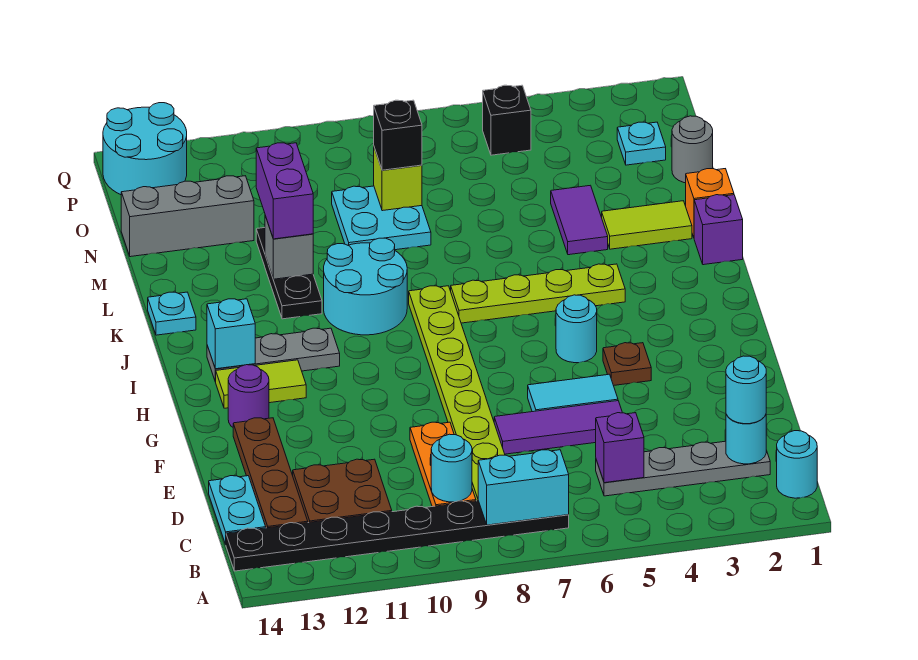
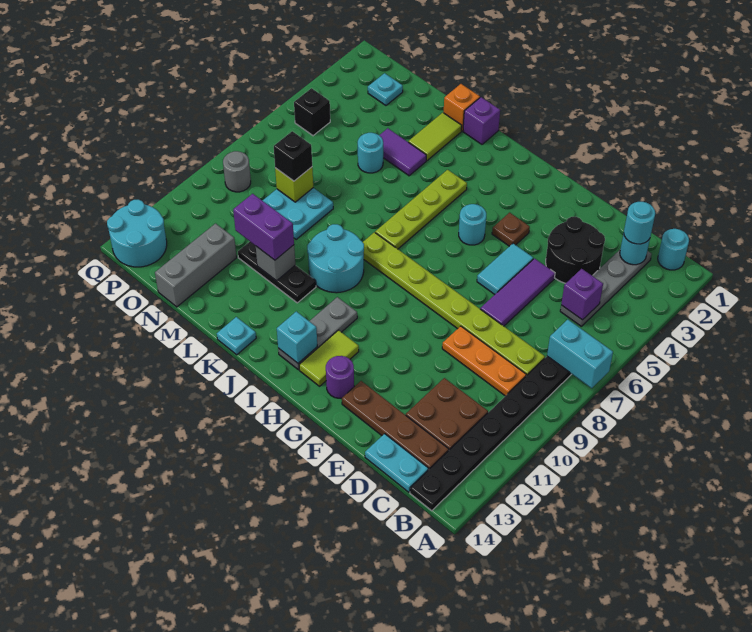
cyan 1x2 brick [478,450,569,525] -> cyan 1x2 brick turned to [547,320,613,388]
cyan 1x1 round brick [431,434,472,502] -> cyan 1x1 round brick moved to [358,133,383,173]
none -> black 2x2 round brick [546,217,605,283]
grey 1x1 round brick [672,116,713,183] -> grey 1x1 round brick moved to [223,151,251,192]

